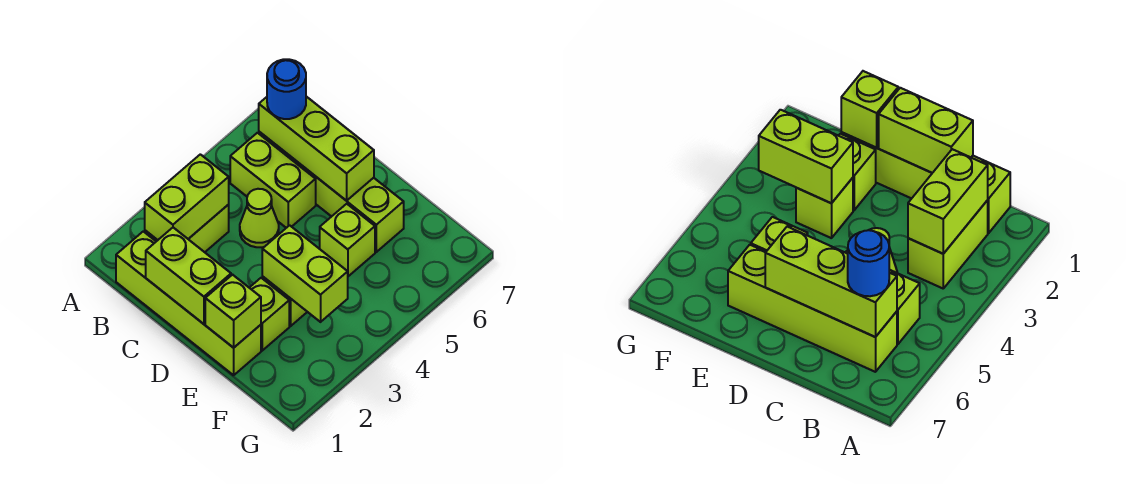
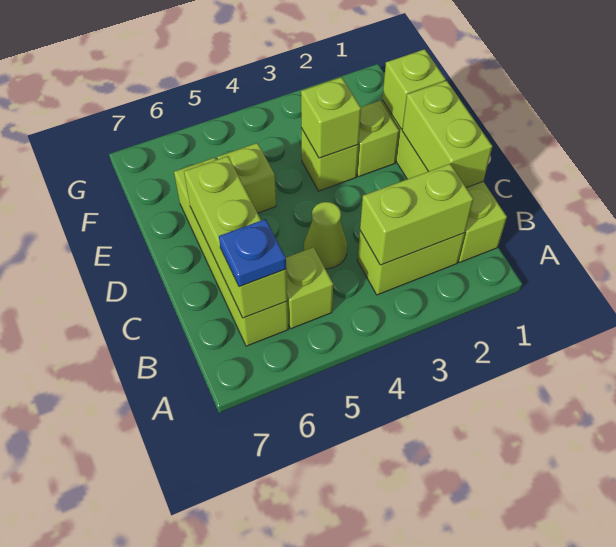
lime 1x2 brick [230,133,316,228] -> lime 1x1 brick [286,247,333,329]
blue 1x1 round brick [267,59,306,119] -> blue 1x1 plate [219,219,286,287]
lime 1x2 brick [262,225,348,322] -> lime 1x1 brick [301,77,361,158]

